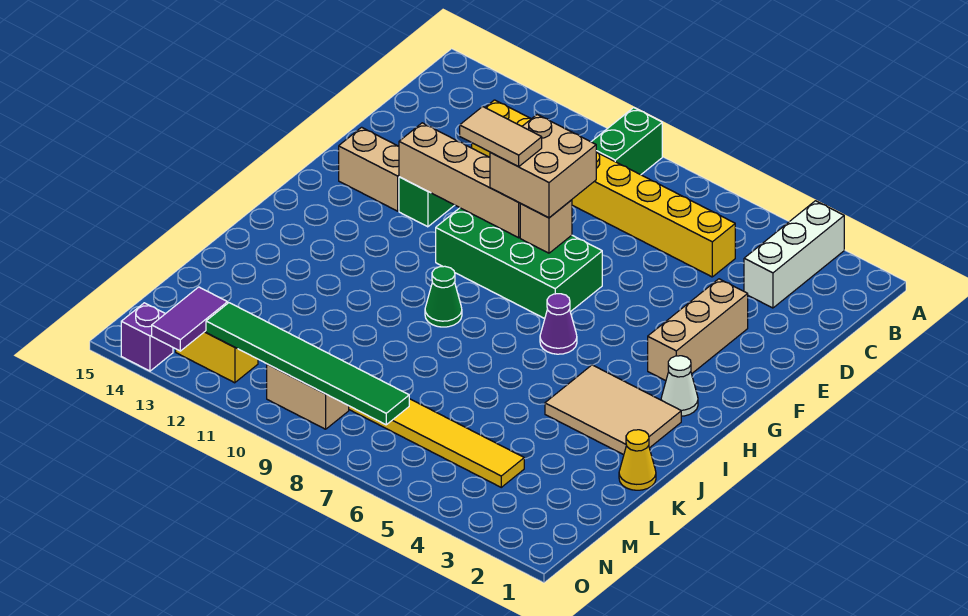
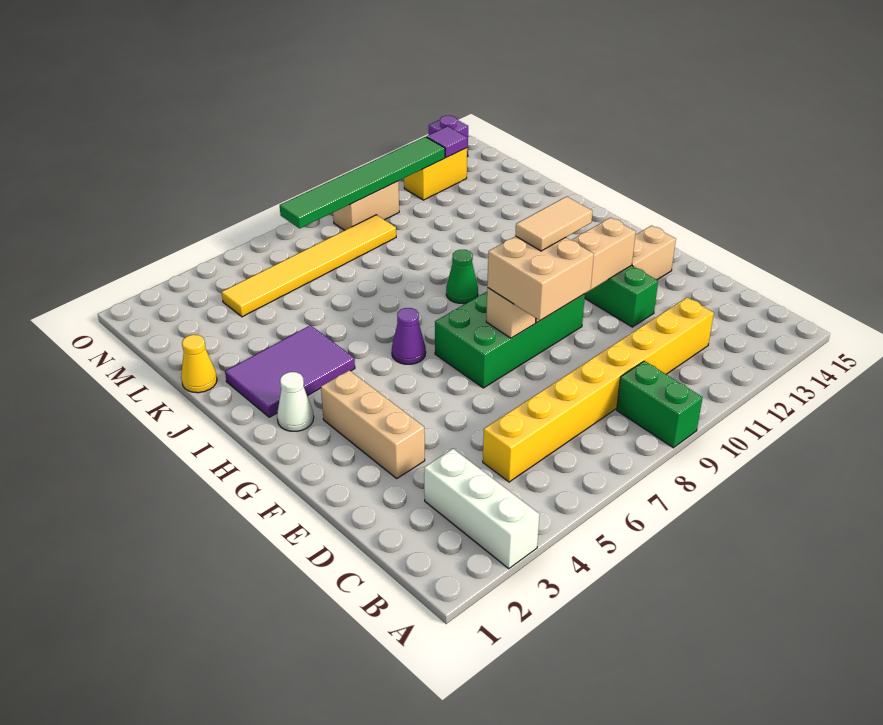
tan 2x3 tile [545,365,681,455] -> purple 2x3 tile [225,325,355,417]
purple 1x2 tile [152,287,228,351] -> purple 1x1 tile [426,126,467,158]

